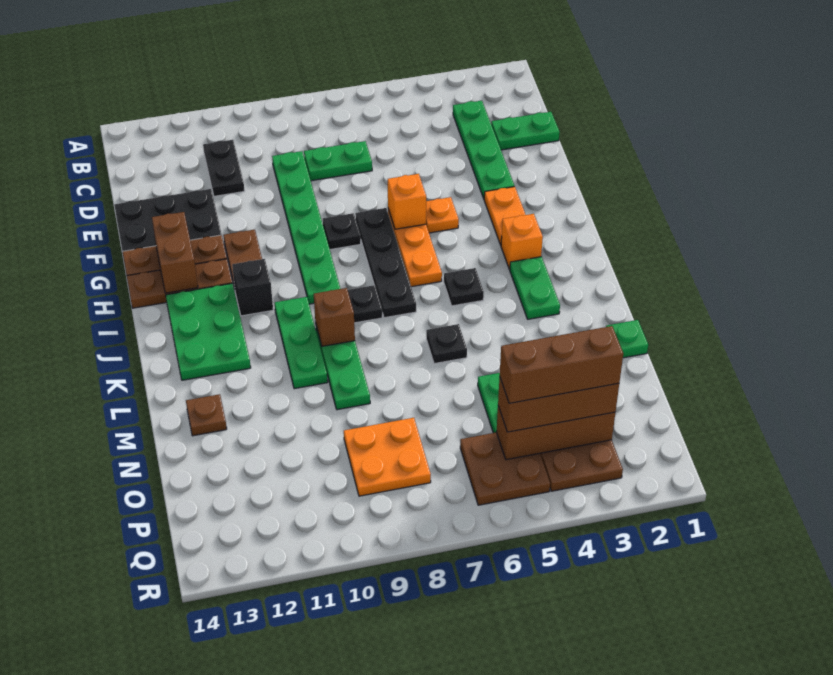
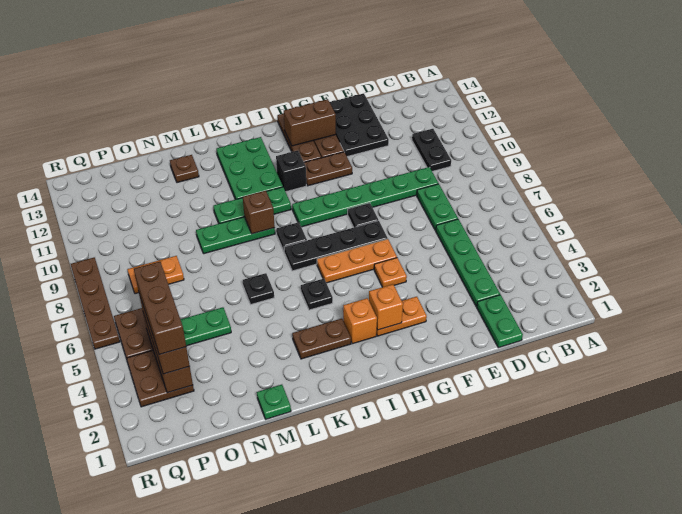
green 1x4 plate [453,101,514,199] -> green 1x4 plate turned to [436,219,500,307]
black 1x2 plate [203,140,244,196] -> black 1x2 plate turned to [412,129,451,171]
orange 1x1 brick [388,174,426,229] -> orange 1x1 brick moved to [369,284,403,330]
green 2x3 plate [166,283,251,380] -> green 2x3 plate turned to [216,137,283,199]
green 1x2 plate [510,257,560,319] -> brown 1x2 plate [292,319,351,359]
orange 2x2 plate [344,418,431,496] -> orange 1x2 plate [127,256,184,294]
none -> brown 1x4 plate [71,257,120,349]

